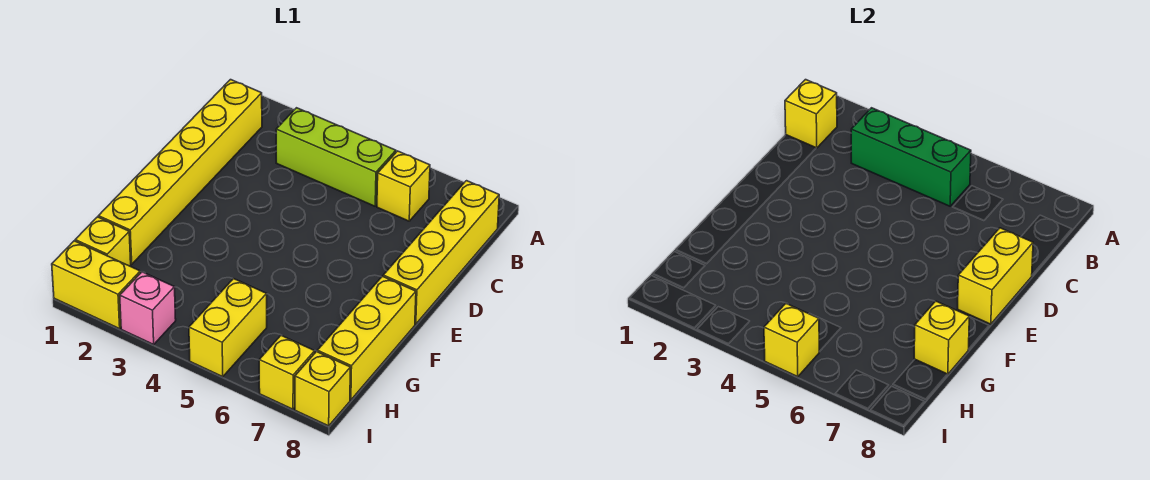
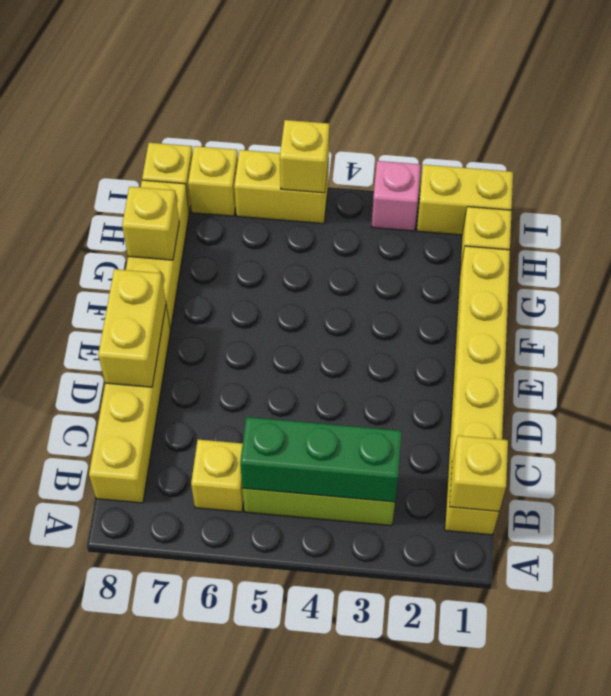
yellow 1x2 brick [189,279,267,377] -> yellow 1x2 brick turned to [234,150,329,224]

